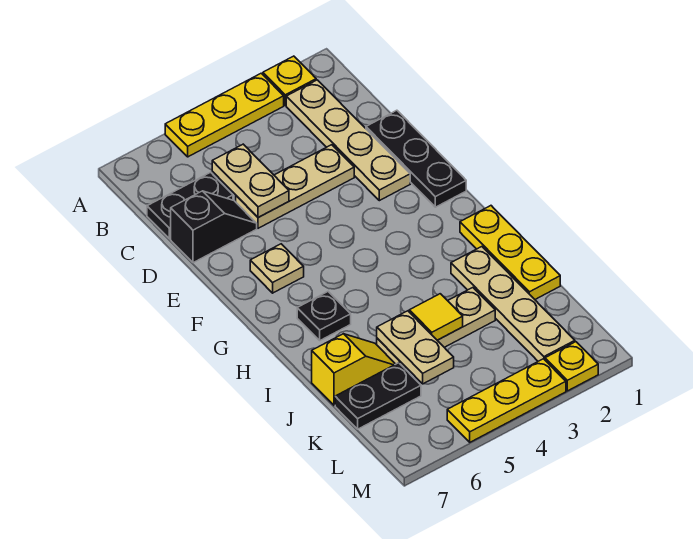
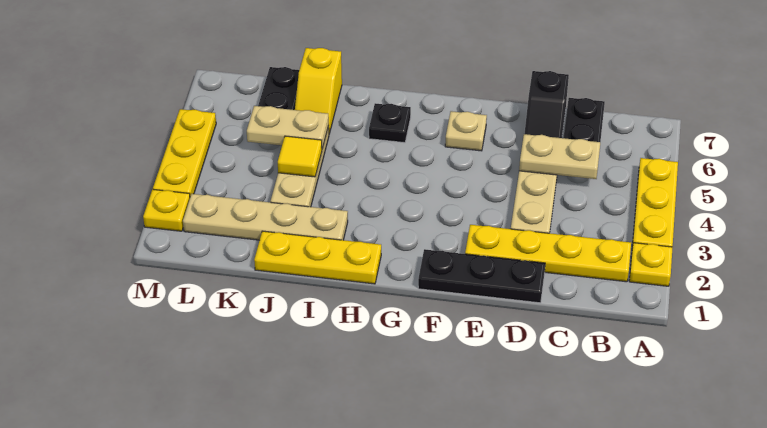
tan 1x4 plate [286,80,410,201] -> yellow 1x4 plate [465,225,631,282]

